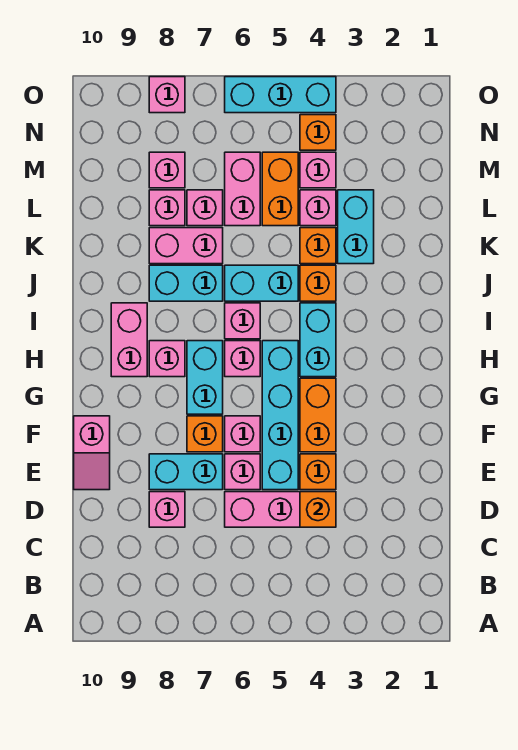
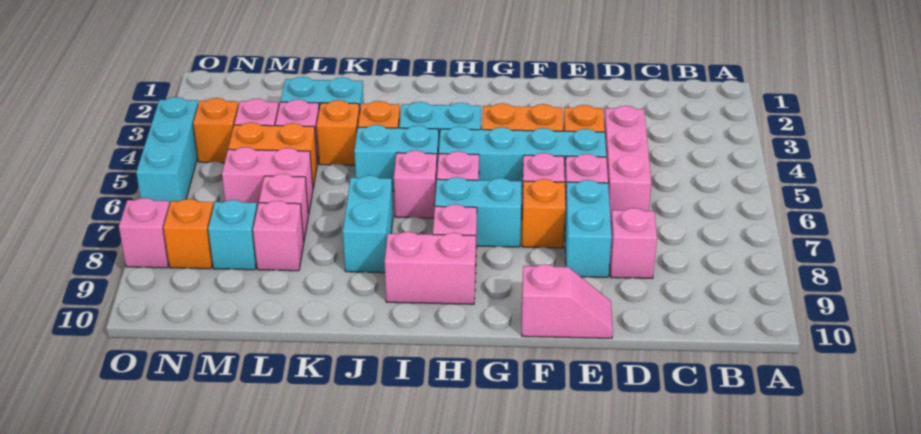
orange 1x1 brick [300,492,336,527] -> orange 1x1 brick moved to [163,199,213,269]
cyan 1x2 brick [225,265,298,301] -> cyan 1x2 brick turned to [354,125,439,191]
pink 1x2 brick [149,228,223,264] -> none
pink 1x1 brick [149,152,185,188] -> cyan 1x1 brick [208,200,257,270]

